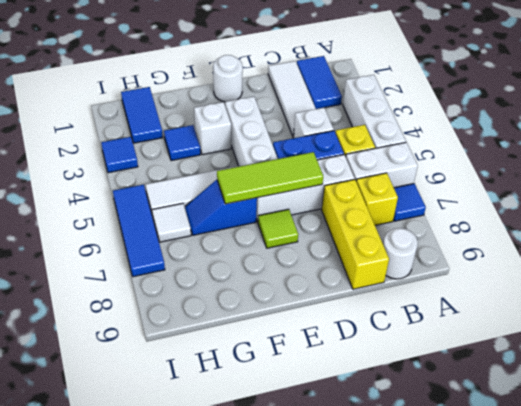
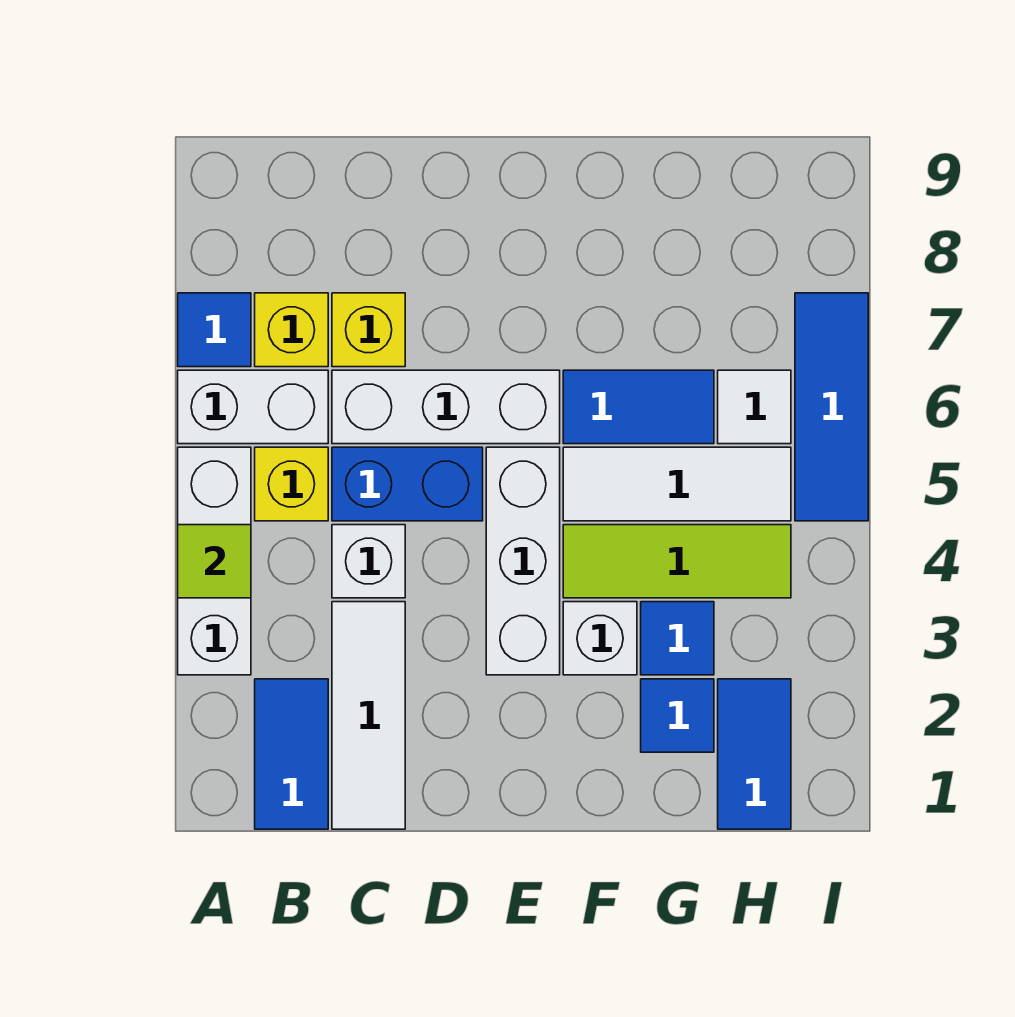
white 1x1 round brick [383,228,418,279] -> none
yellow 1x3 brick [322,179,389,289] -> yellow 1x1 brick [332,293,405,367]
lime 1x3 tile [217,152,323,204] -> lime 1x3 tile moved to [563,525,791,598]
white 1x1 round brick [213,55,243,102] -> none
lime 1x1 tile [258,209,298,248] -> lime 1x1 tile moved to [178,525,251,598]
blue 1x2 slope [185,180,257,235] -> blue 1x2 tile [563,370,714,444]
blue 1x1 tile [101,137,138,173] -> blue 1x1 tile moved to [641,679,714,752]

